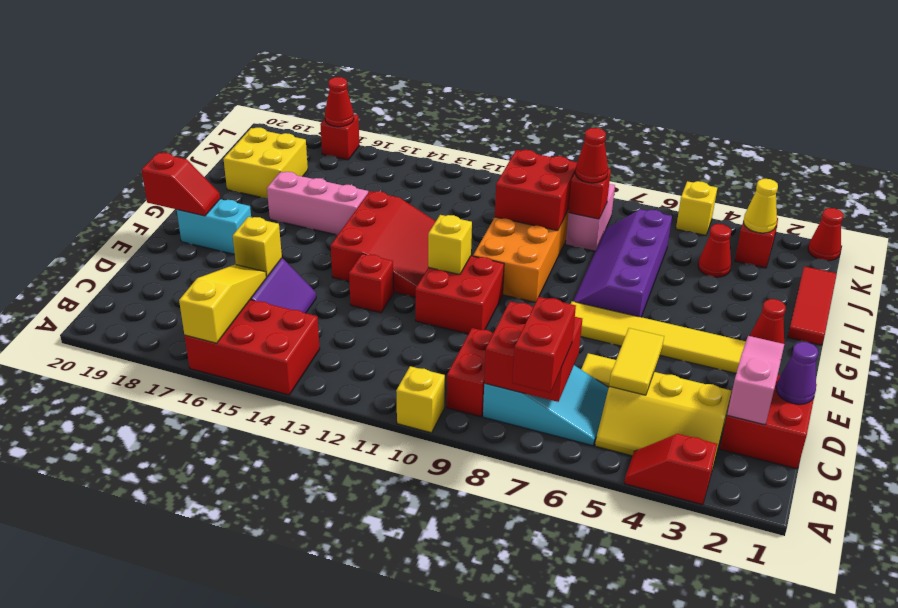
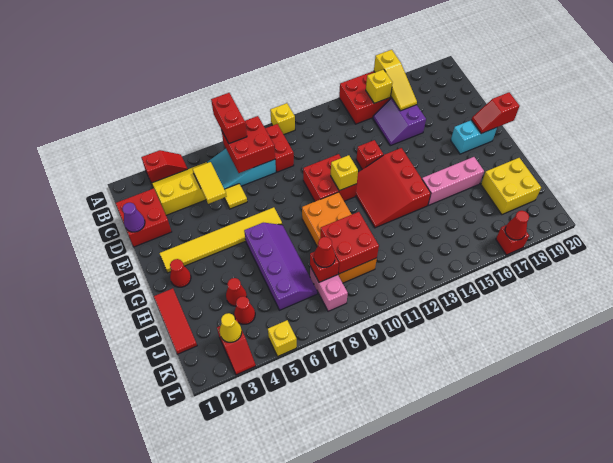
pink 1x3 slope [727,336,784,425] -> none
yellow 1x1 brick [233,217,282,277] -> yellow 1x1 brick moved to [366,69,393,103]
red 1x1 cone [808,208,844,261] -> red 1x1 cone moved to [226,278,247,306]

